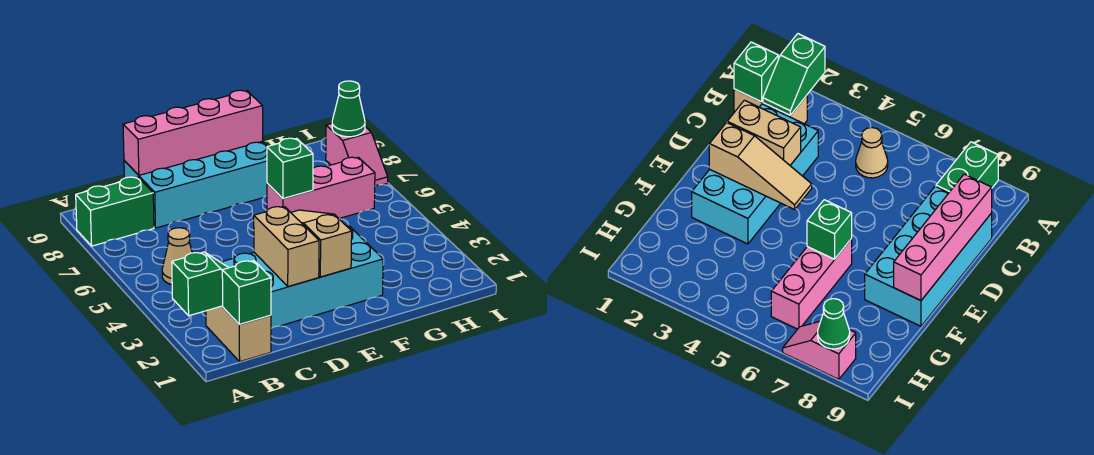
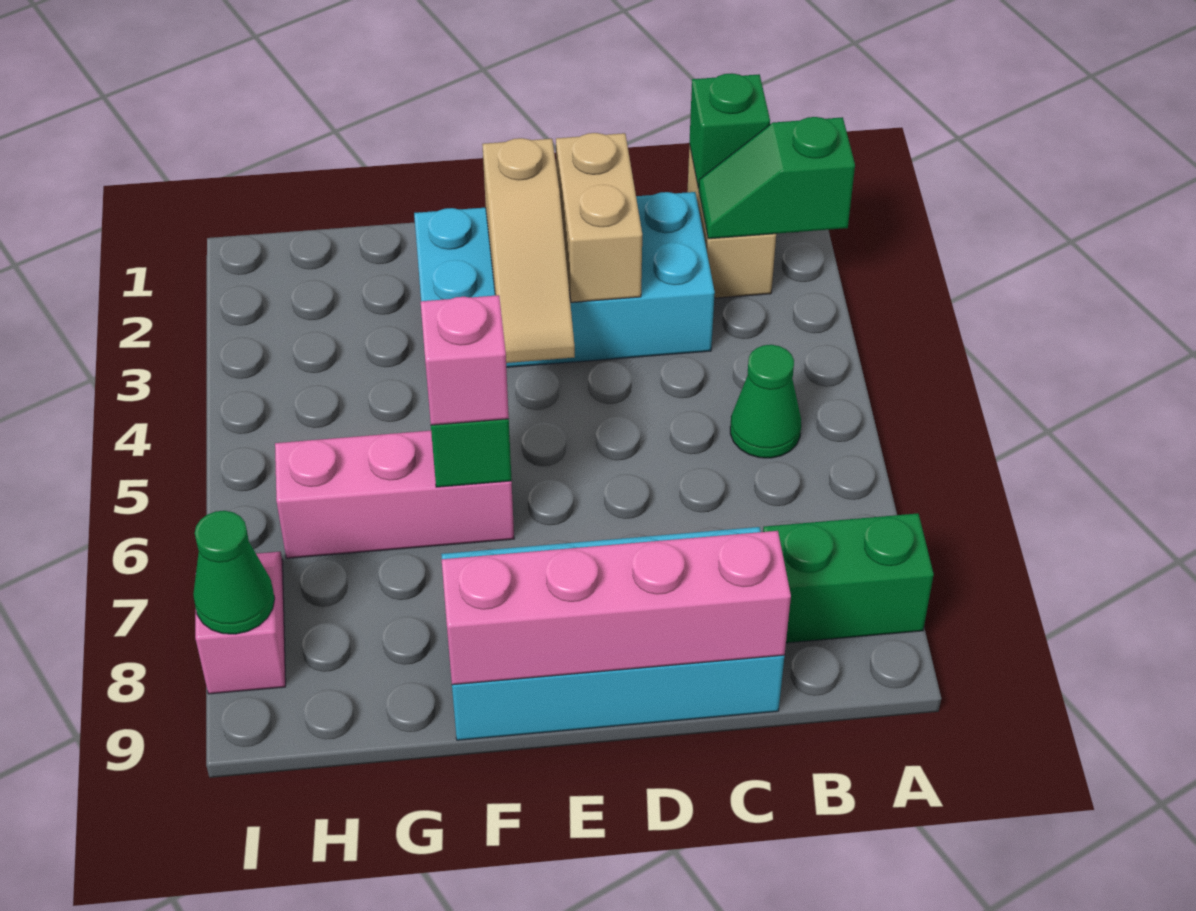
tan 1x1 cone [162,228,192,285] -> green 1x1 cone [730,345,801,458]
none -> pink 1x1 brick [421,295,509,425]

